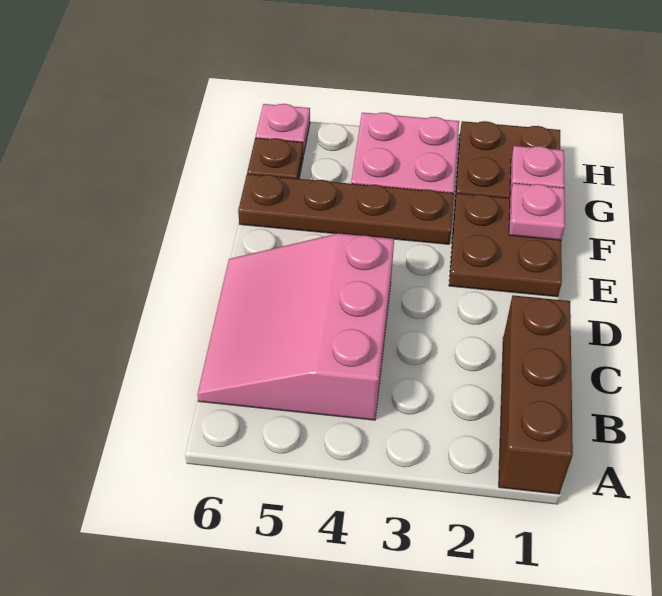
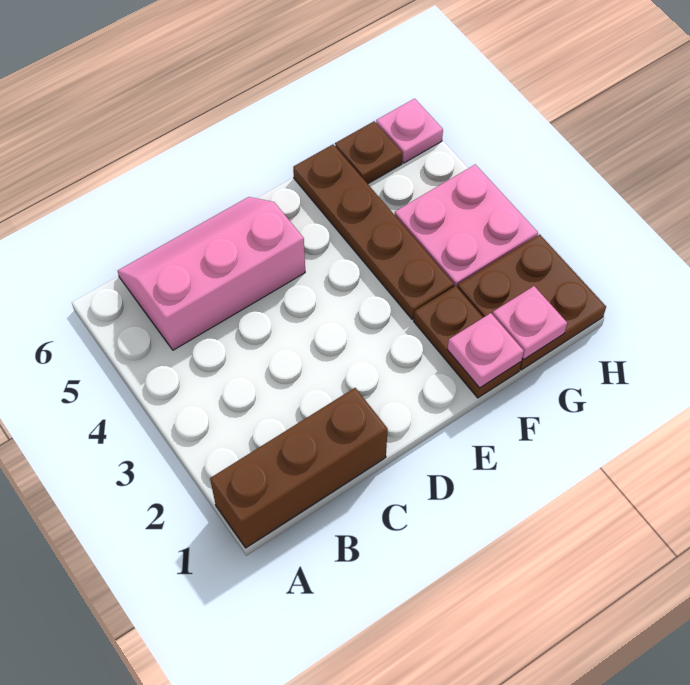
pink 3x3 slope [197,233,394,420] -> pink 2x3 slope [118,197,305,350]
brown 2x2 plate [449,193,562,297] -> brown 1x2 plate [414,286,521,398]

